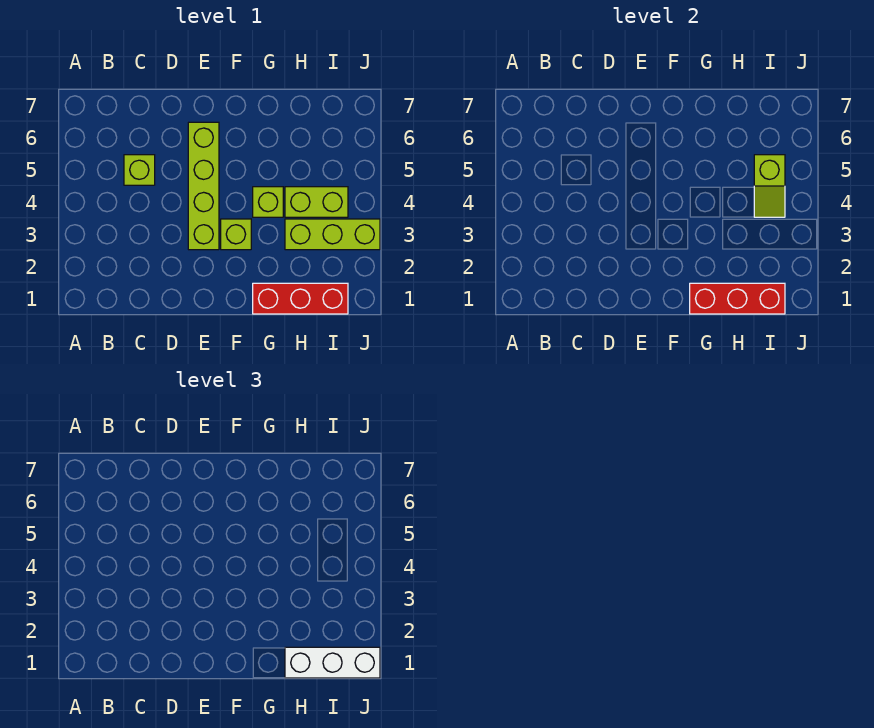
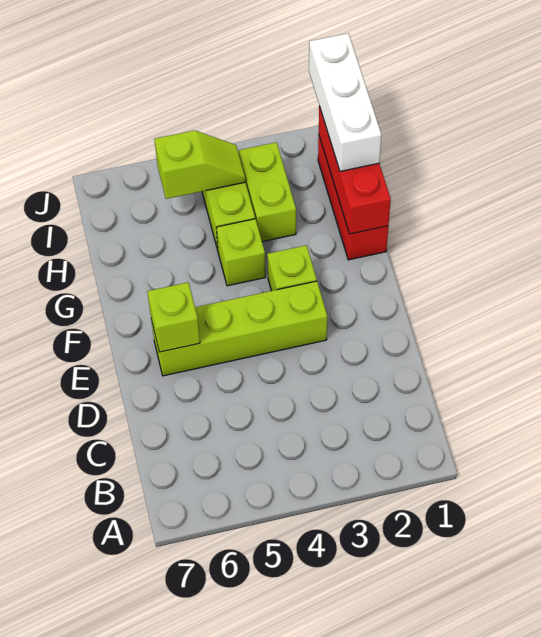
lime 1x1 brick [124,155,155,185] -> lime 1x1 brick moved to [147,282,200,352]
lime 1x3 brick [285,219,380,250] -> lime 1x2 brick [238,142,296,242]

